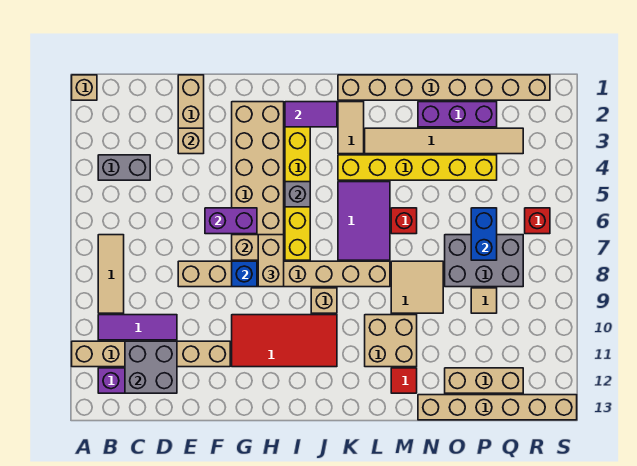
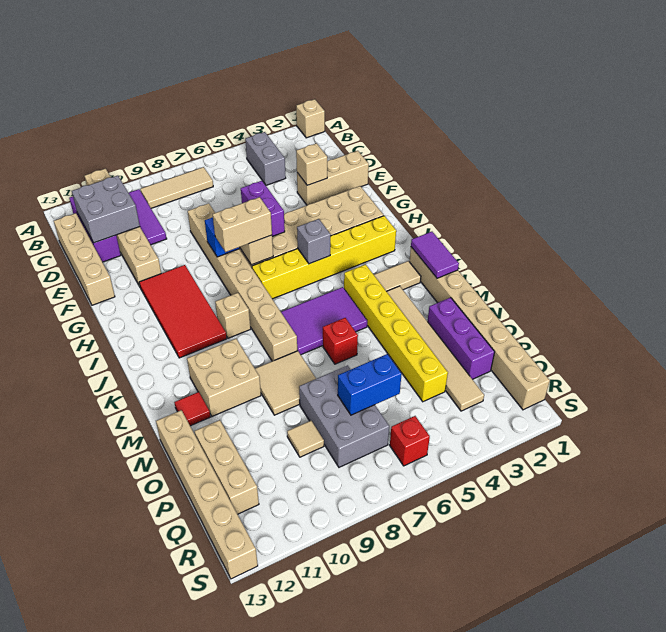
none -> tan 1x4 brick [54,213,115,305]
purple 1x2 tile [285,102,337,127] -> purple 1x2 tile moved to [411,232,459,278]

